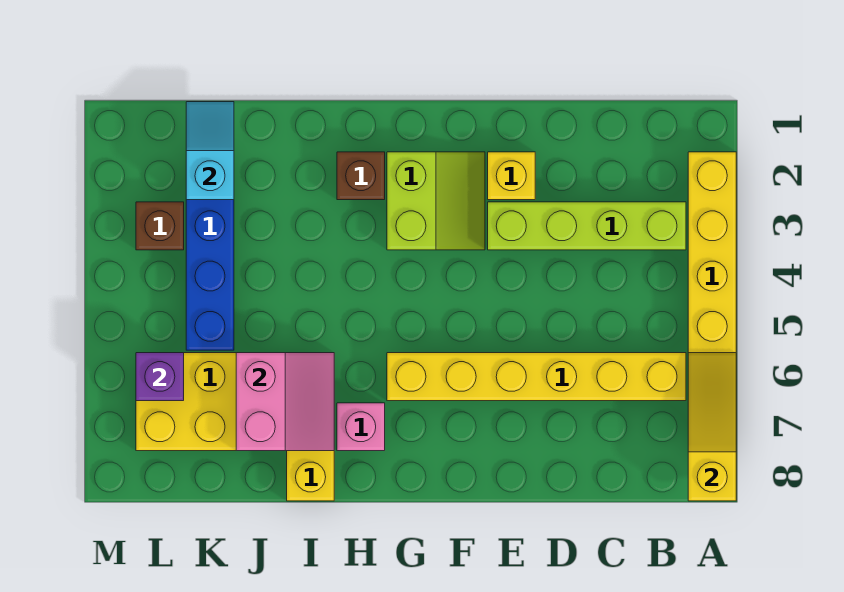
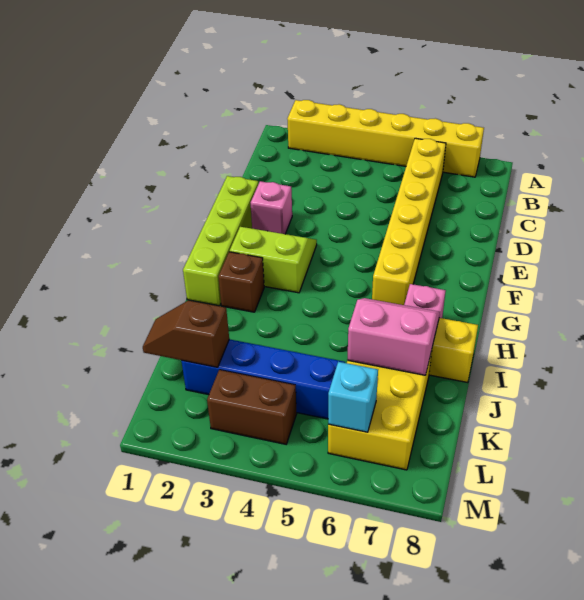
yellow 1x3 slope [688,353,736,501] -> none
lime 1x4 brick [488,202,686,250] -> lime 1x4 brick moved to [183,176,258,306]
yellow 1x1 brick [488,152,535,200] -> pink 1x1 brick [251,181,292,234]
cyan 1x2 slope [186,102,234,200] -> brown 1x2 slope [143,300,229,367]
brown 1x1 brick [136,202,184,250] -> brown 1x2 brick [207,370,296,444]
purple 1x1 brick [136,353,184,401] -> cyan 1x1 brick [328,362,378,432]

